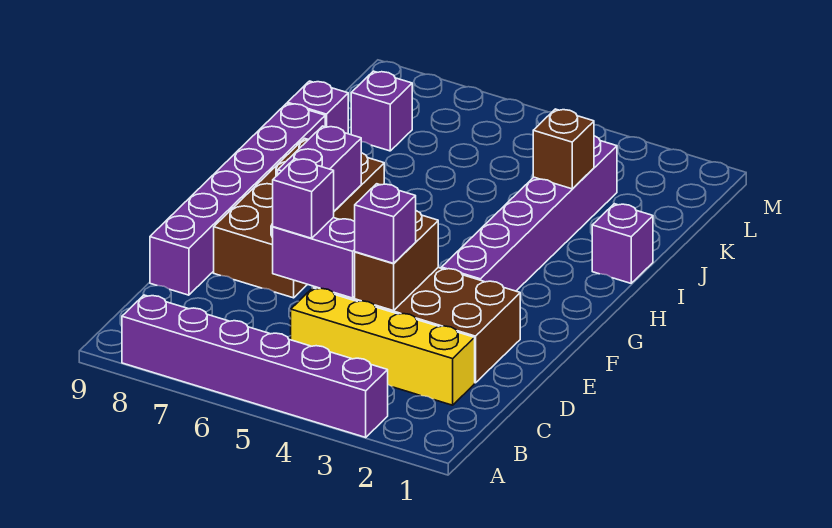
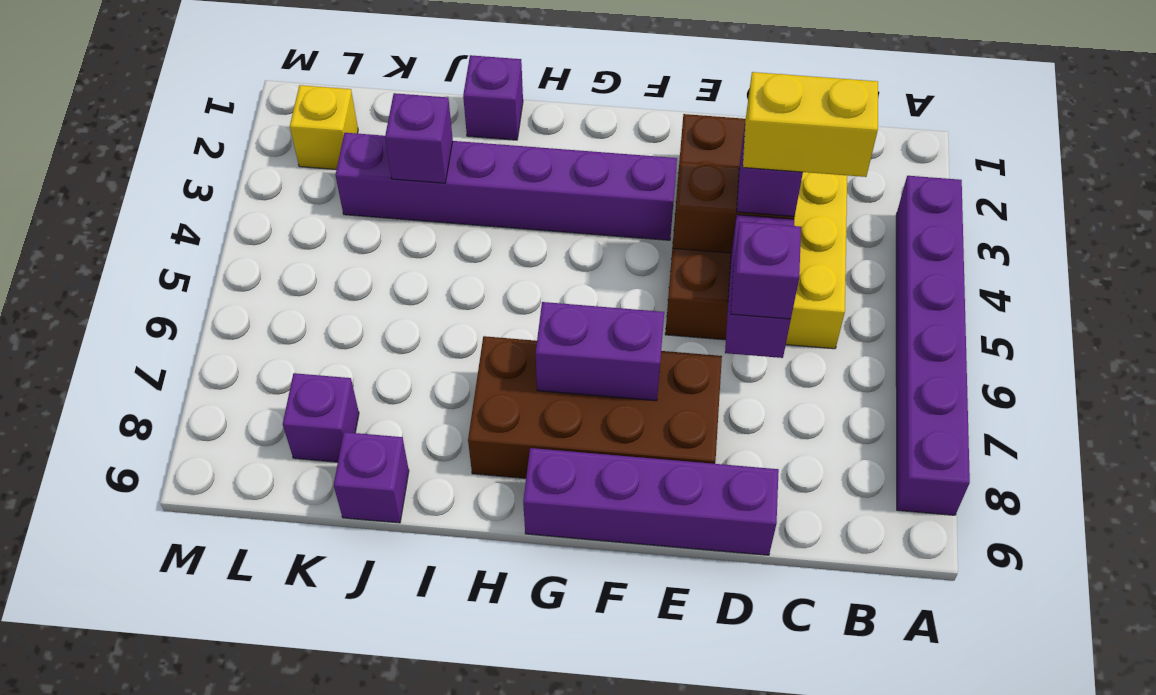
none -> yellow 1x2 brick [743,72,878,177]
purple 1x6 brick [150,104,325,295] -> purple 1x4 brick [523,448,779,555]
brown 1x1 brick [533,109,594,189] -> purple 1x1 brick [385,93,453,183]
none -> yellow 1x1 brick [290,85,358,170]

